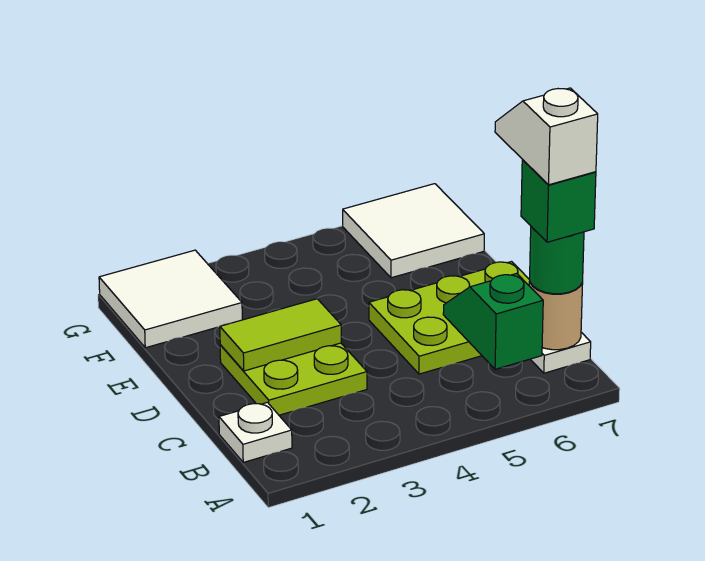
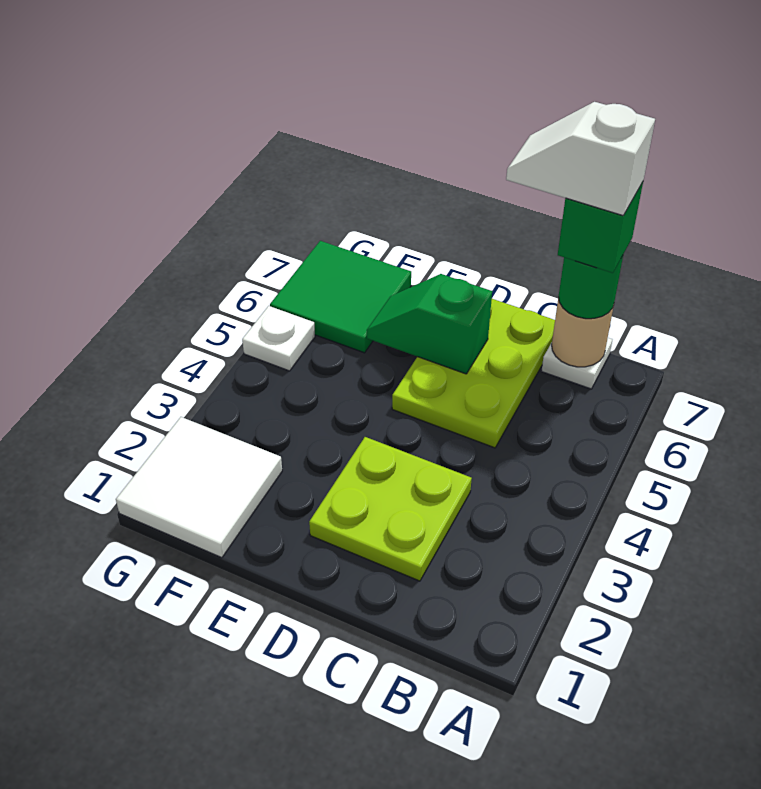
white 1x1 plate [219,402,292,462] -> white 1x1 plate moved to [242,306,315,371]
green 1x2 slope [443,273,543,369] -> green 1x2 slope moved to [367,274,492,374]
lime 1x2 tile [220,299,341,371] -> none
white 2x2 tile [343,184,484,278] -> green 2x2 tile [270,241,411,353]

